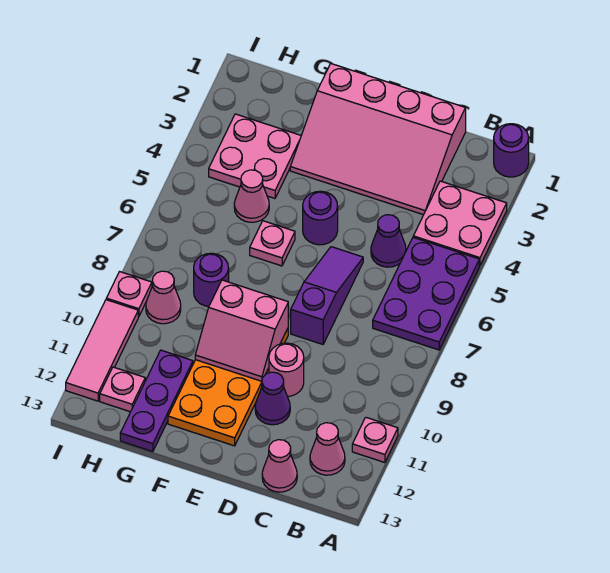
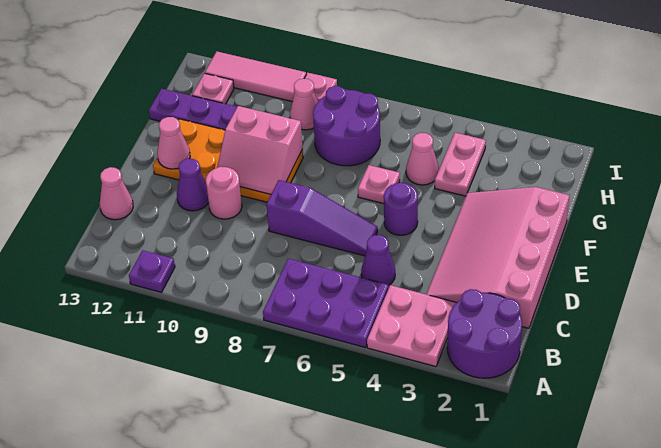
purple 1x1 round brick [494,124,529,177] -> purple 2x2 round brick [447,289,522,378]
pink 1x1 plate [352,417,398,463] -> purple 1x1 plate [129,250,175,292]
pink 1x1 cone [310,423,345,475] -> pink 1x1 cone moved to [157,117,190,169]
pink 2x2 slope [195,280,288,381] -> pink 2x2 slope turned to [217,106,303,194]
pink 2x2 plate [209,114,301,198] -> pink 1x2 plate [435,133,486,196]
purple 1x1 round brick [194,253,229,307] -> purple 2x2 round brick [313,86,380,166]

